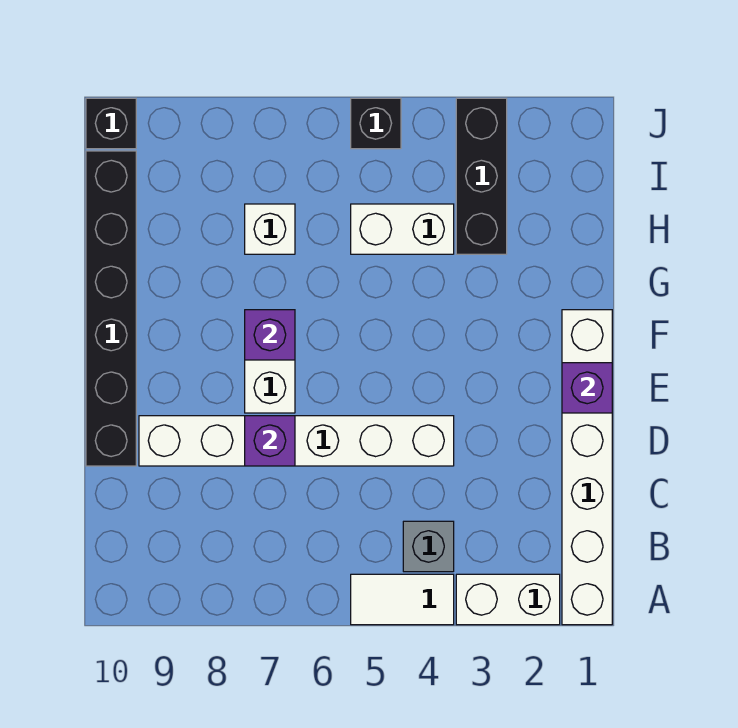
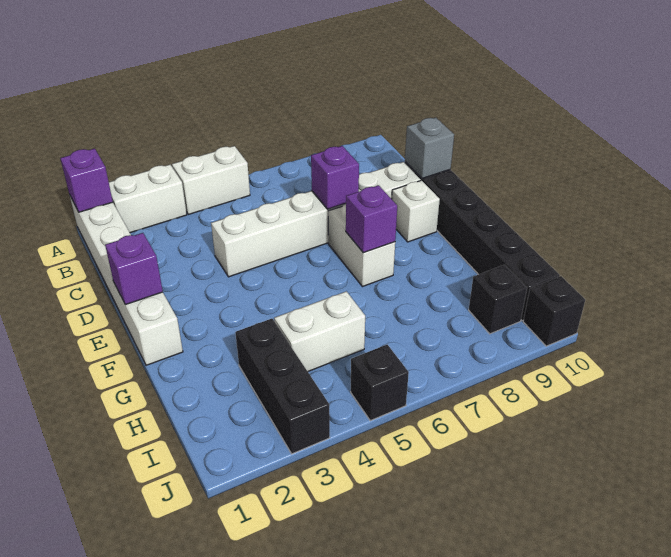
none -> purple 1x1 brick [60,149,113,212]
white 1x2 tile [351,574,454,625] -> white 1x2 brick [172,146,250,214]
grey 1x1 brick [403,521,454,572] -> grey 1x1 brick moved to [405,118,454,178]
white 1x1 brick [245,204,295,254] -> white 1x1 brick moved to [392,180,440,242]
none -> black 1x1 brick [469,265,527,334]

